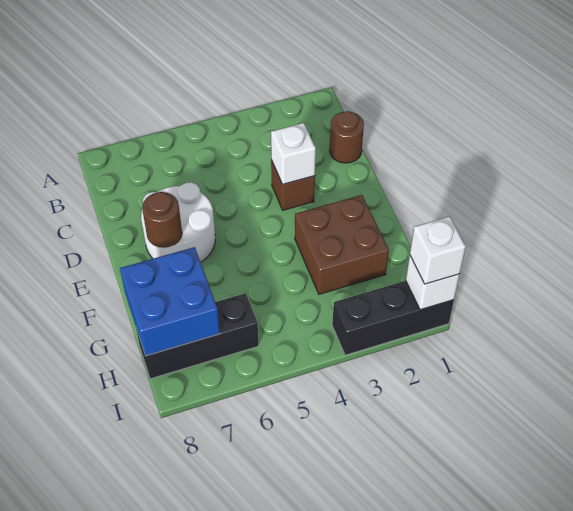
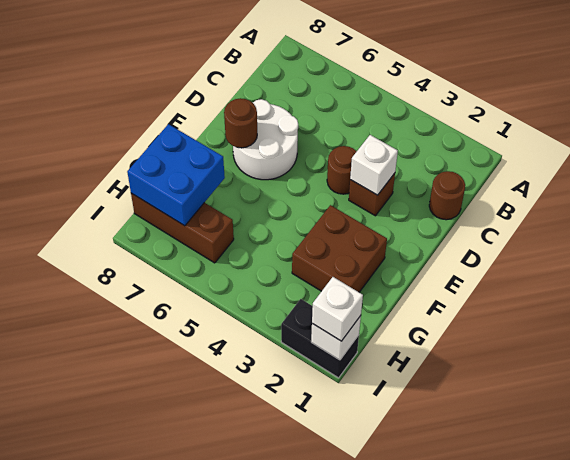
none -> brown 1x1 round brick [327,146,357,194]
black 1x3 brick [136,293,259,379] -> brown 1x3 brick [131,193,234,263]
black 1x3 brick [332,281,454,355] -> black 1x2 brick [281,299,359,378]

